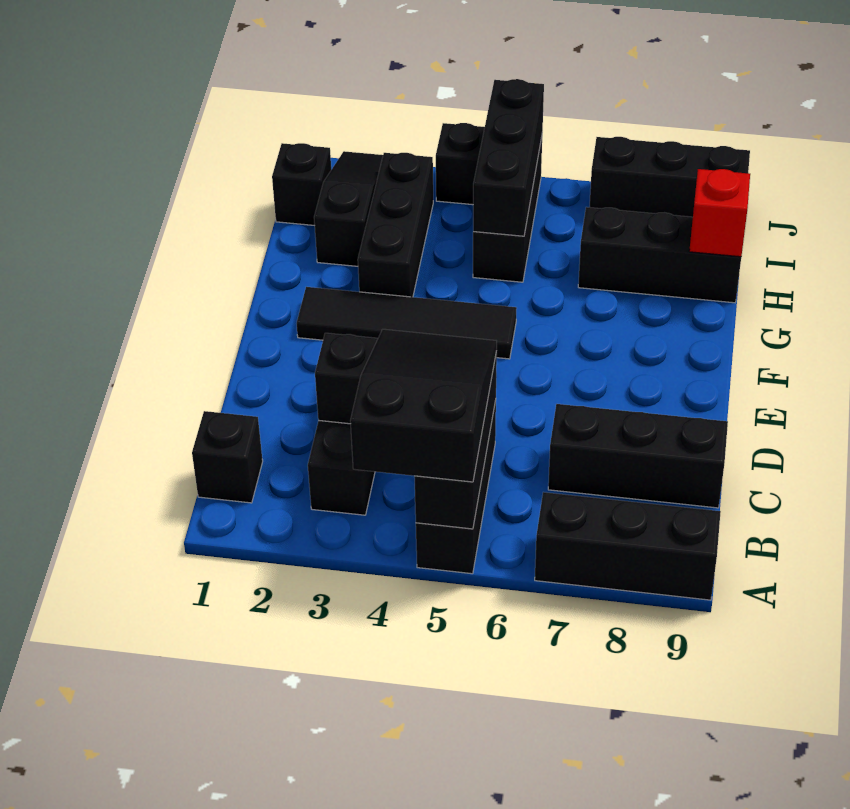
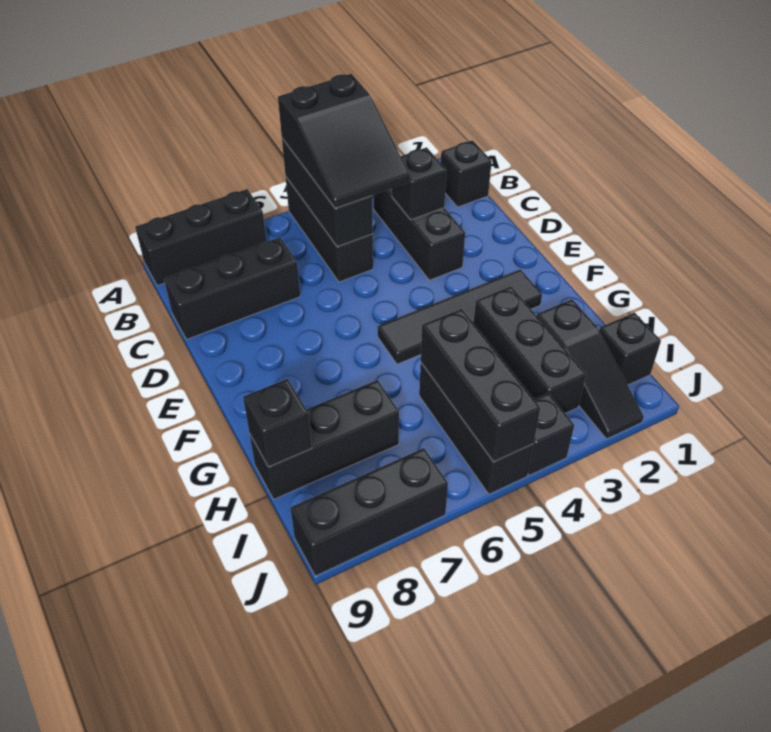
red 1x1 brick [689,169,750,257] -> black 1x1 brick [243,379,312,467]

